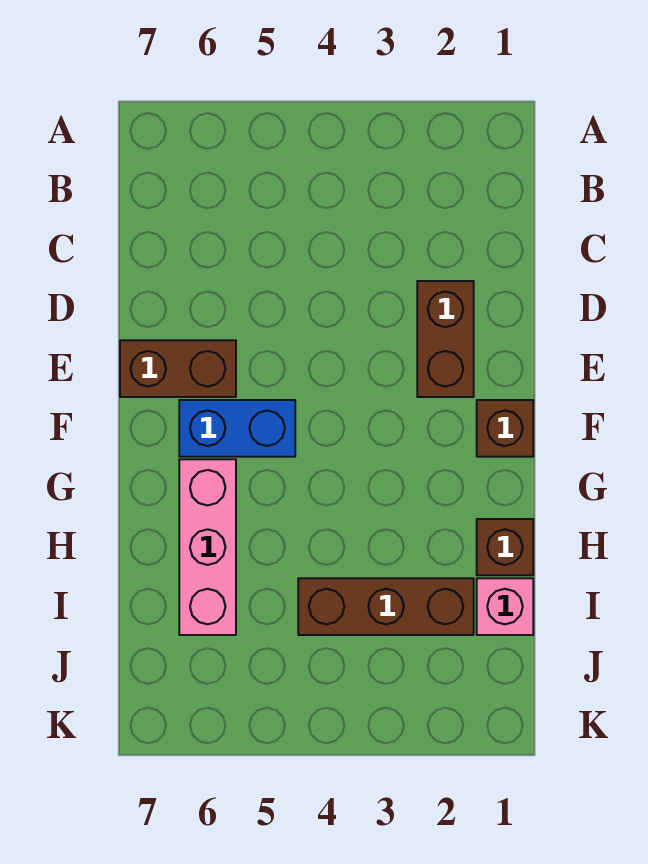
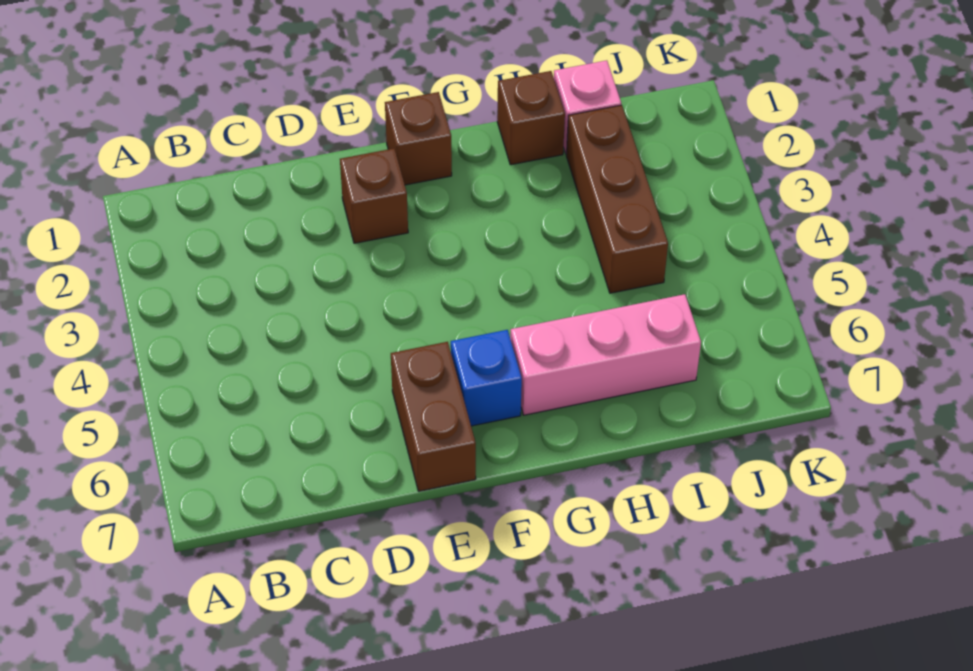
brown 1x2 brick [417,281,474,397] -> brown 1x1 brick [340,148,408,243]
blue 1x2 brick [179,400,295,457] -> blue 1x1 brick [451,330,522,426]

